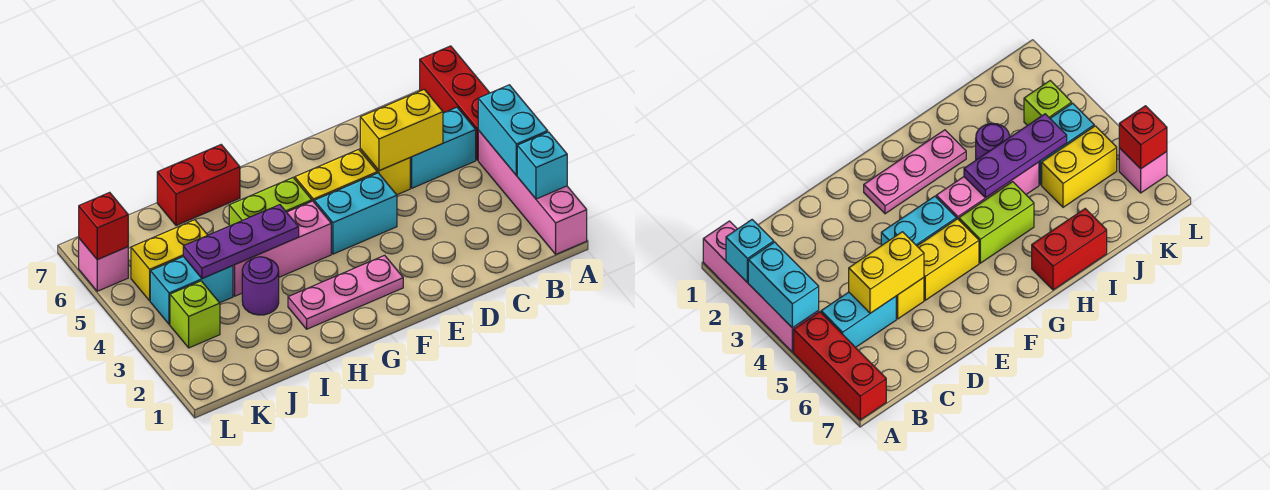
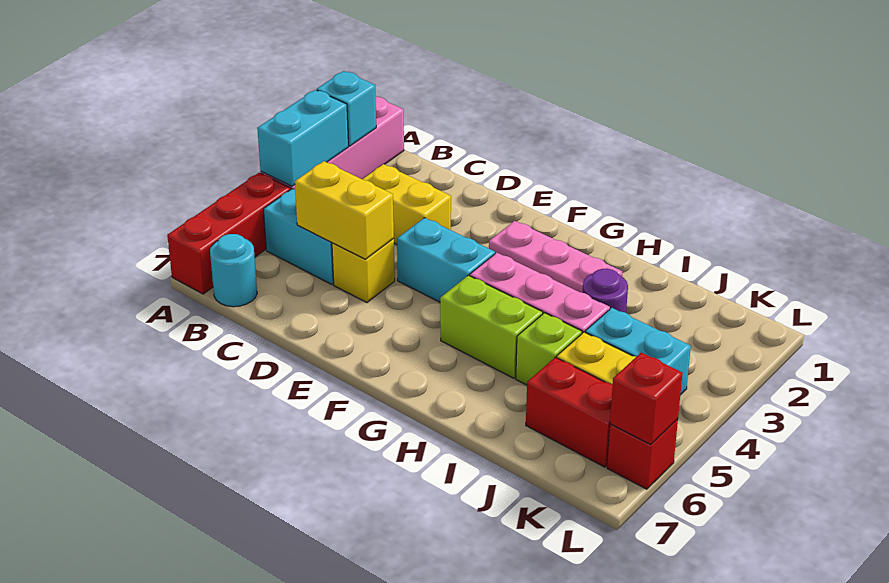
none -> cyan 1x1 round brick [210,234,257,307]
yellow 1x2 brick [295,149,377,202] -> yellow 1x2 brick moved to [363,164,451,244]
purple 1x3 plate [183,205,299,279] -> none
red 1x2 brick [157,145,240,226] -> red 1x2 brick moved to [526,357,613,467]
lime 1x1 brick [170,281,220,348] -> lime 1x1 brick moved to [516,313,582,385]
pink 1x1 brick [79,238,128,291] -> red 1x1 brick [607,419,678,489]

